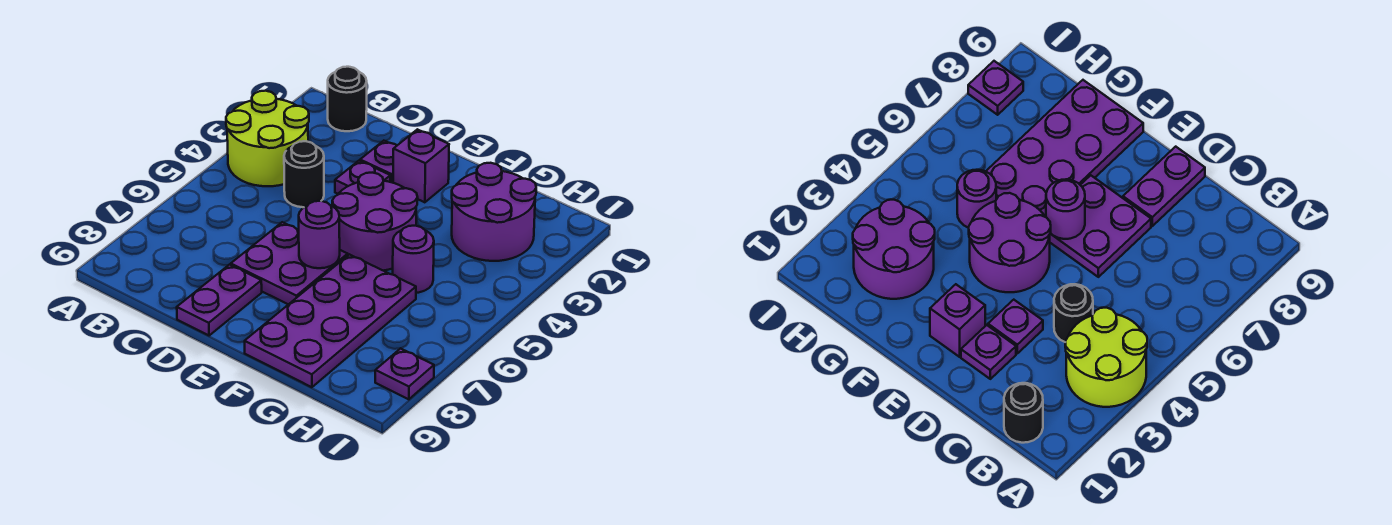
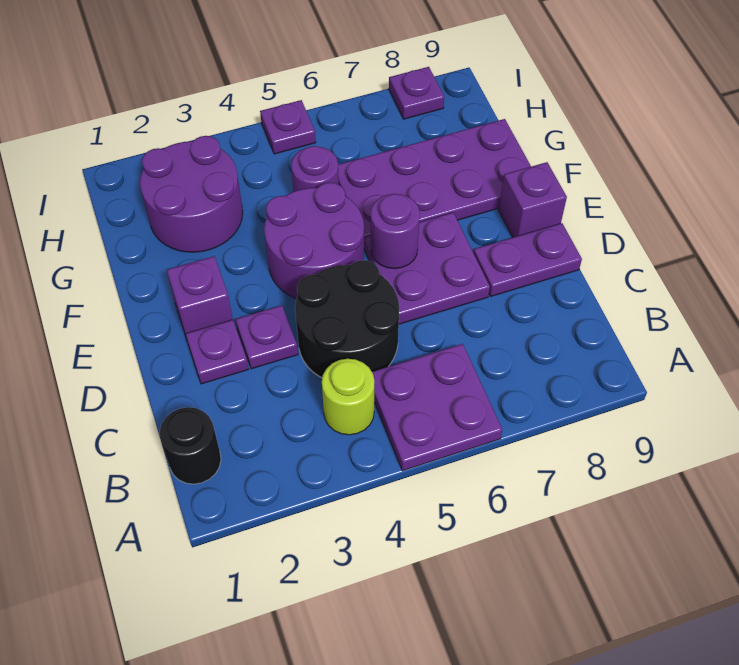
lime 2x2 round brick [226,91,309,186] -> lime 1x1 round brick [322,359,374,435]
none -> purple 2x2 plate [372,344,502,471]
black 1x1 round brick [284,141,324,207] -> black 2x2 round brick [295,260,399,378]
none -> purple 1x1 brick [499,162,567,237]
none -> purple 1x1 plate [260,100,316,154]

